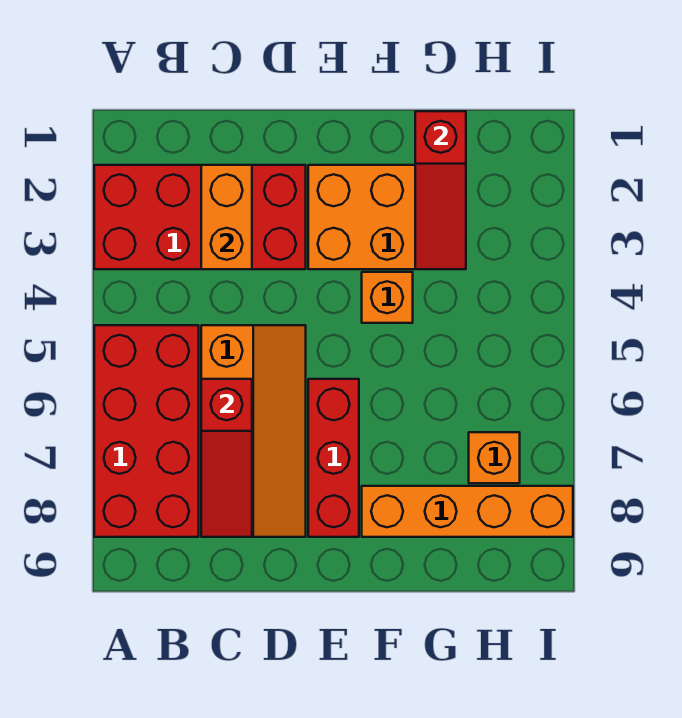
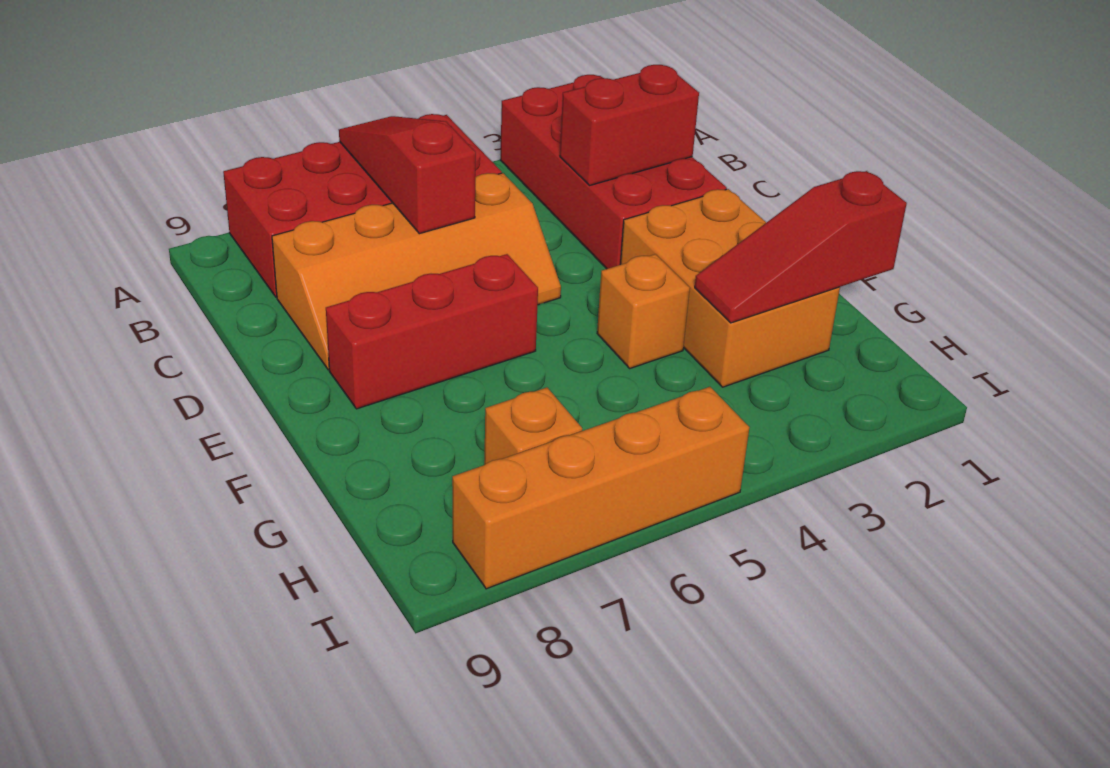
orange 1x2 brick [201,165,252,269] -> red 1x2 brick [560,65,699,185]
red 1x3 slope [201,379,252,537] -> red 1x3 slope turned to [339,116,476,234]
orange 1x4 brick [362,486,573,537] -> orange 1x4 brick turned to [452,387,749,589]

